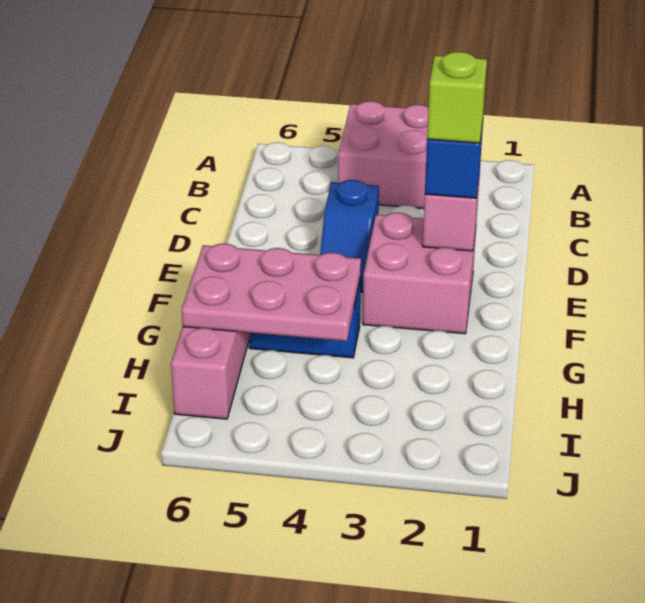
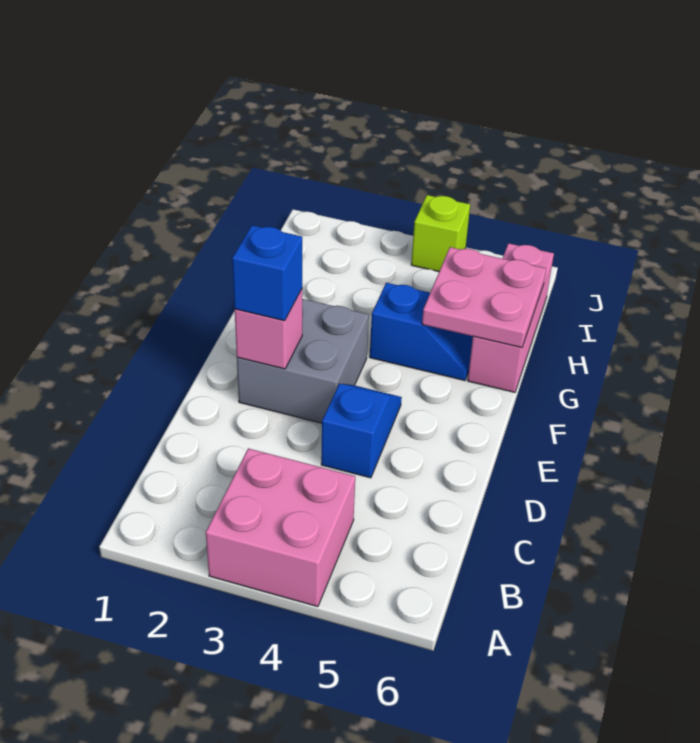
pink 2x2 brick [363,213,476,334] -> grey 2x2 brick [237,299,369,423]
lime 1x1 brick [427,52,487,143] -> lime 1x1 brick moved to [411,195,470,271]
pink 2x3 plate [182,244,361,341] -> pink 2x2 plate [422,247,546,348]

